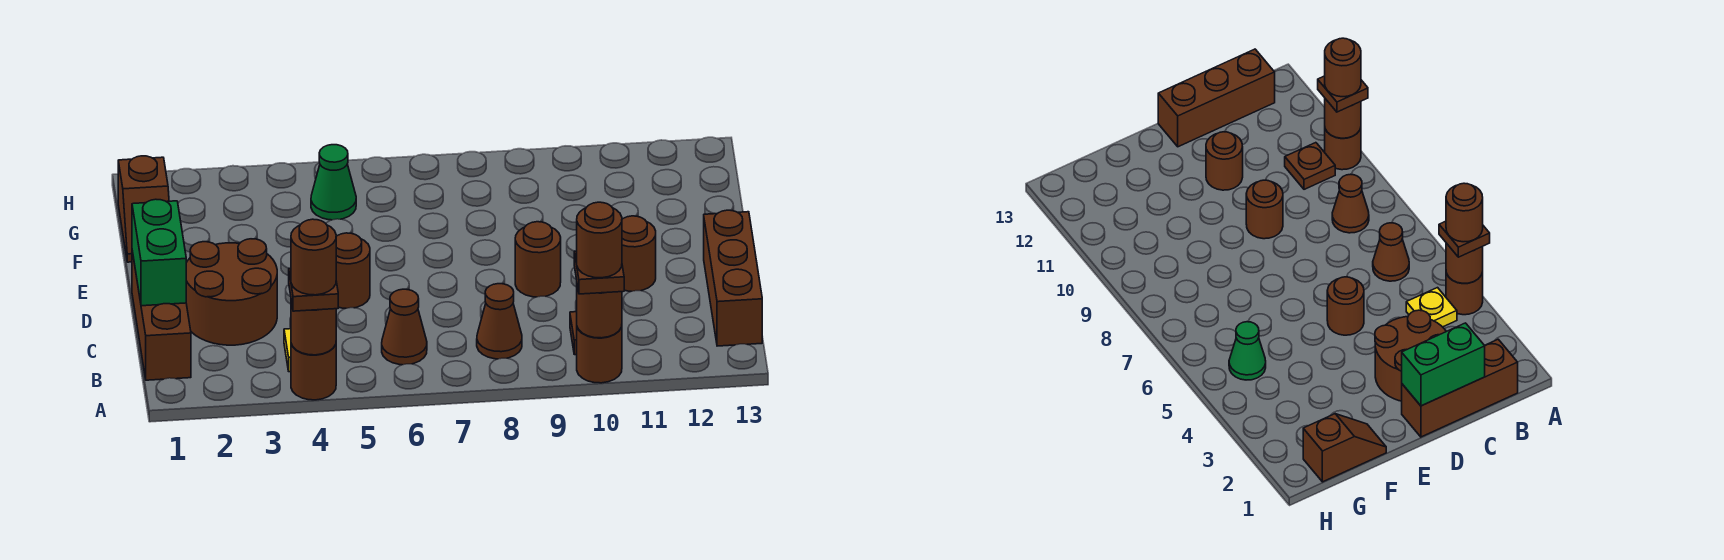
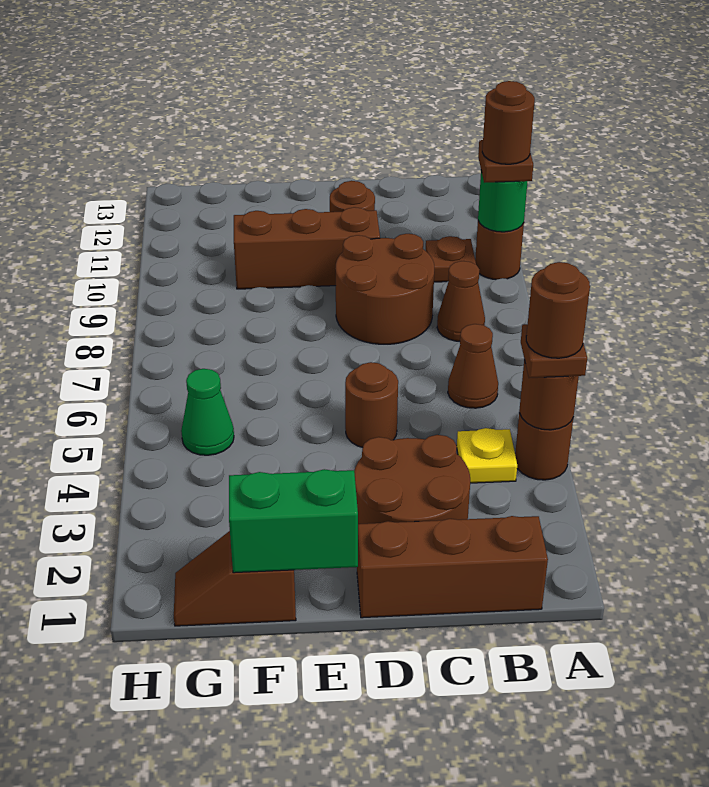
brown 1x1 round brick [577,286,622,338] -> green 1x1 round brick [478,171,528,232]
brown 1x3 brick [704,210,762,346] -> brown 1x3 brick moved to [234,207,380,289]
green 1x2 brick [132,199,186,306] -> green 1x2 brick moved to [229,469,358,573]
brown 1x1 round brick [515,222,561,297] -> brown 2x2 round brick [335,234,434,344]
brown 1x2 slope [118,156,169,262] -> brown 1x2 slope turned to [174,531,296,626]

